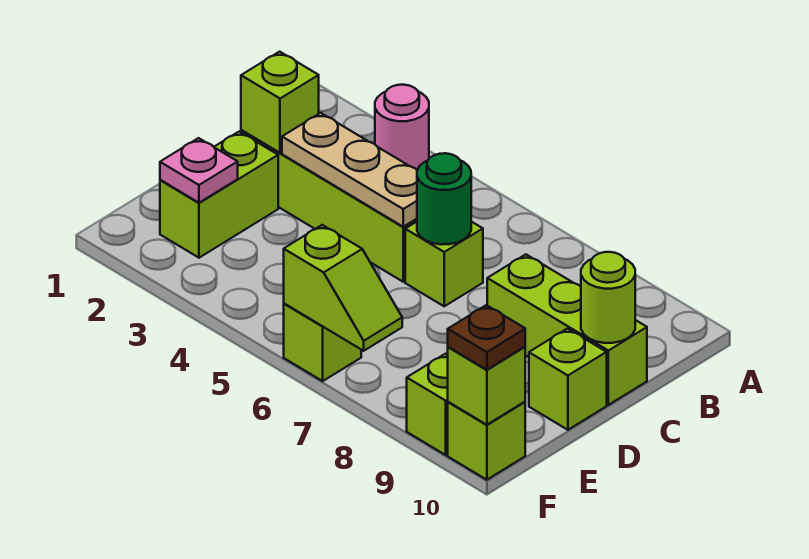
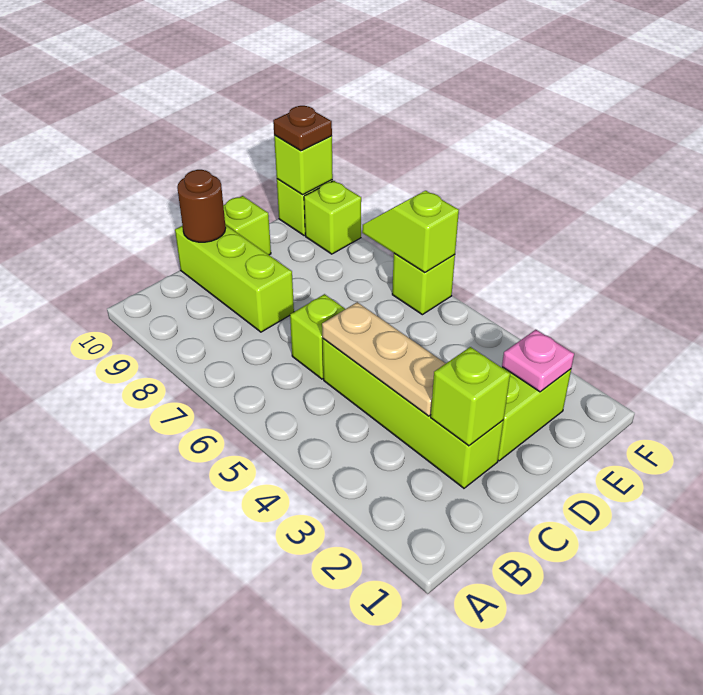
pink 1x1 round brick [375,85,429,170] -> none
green 1x1 round brick [417,153,471,245] -> none
lime 1x1 round brick [581,252,635,343] -> brown 1x1 round brick [177,170,226,242]

